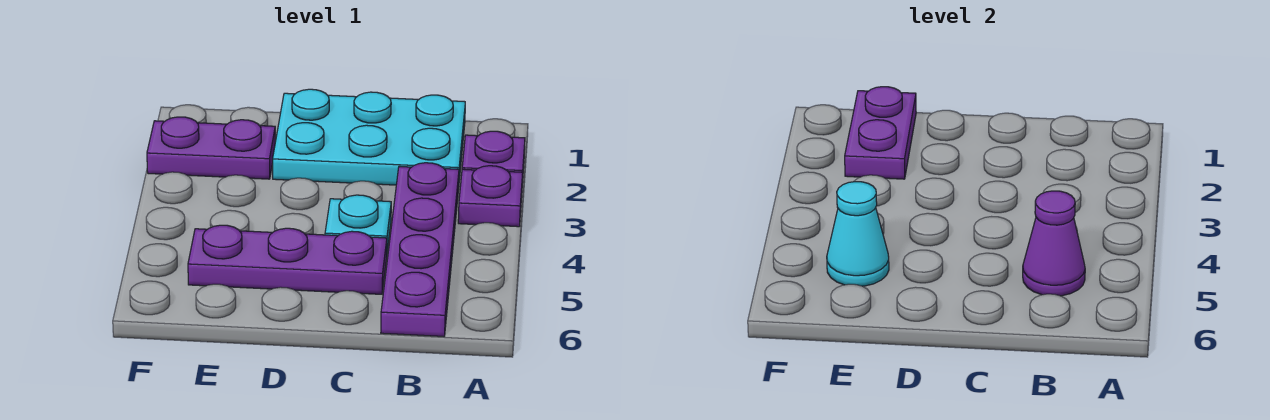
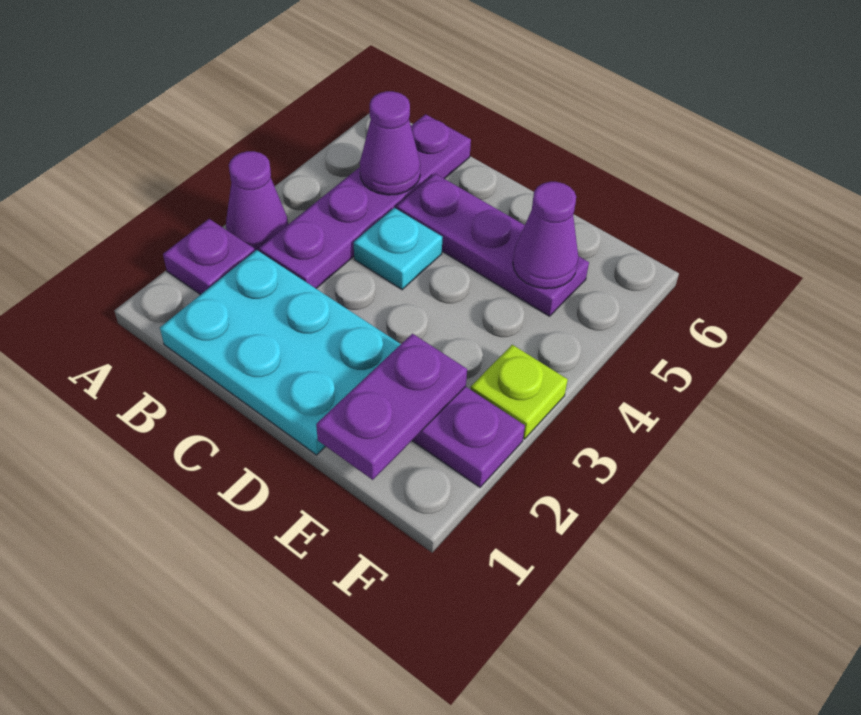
purple 1x1 plate [458,166,523,227] -> purple 1x1 cone [226,151,288,251]
cyan 1x1 cone [827,182,889,286] -> purple 1x1 cone [513,182,578,289]
none -> lime 1x1 plate [471,345,568,439]

